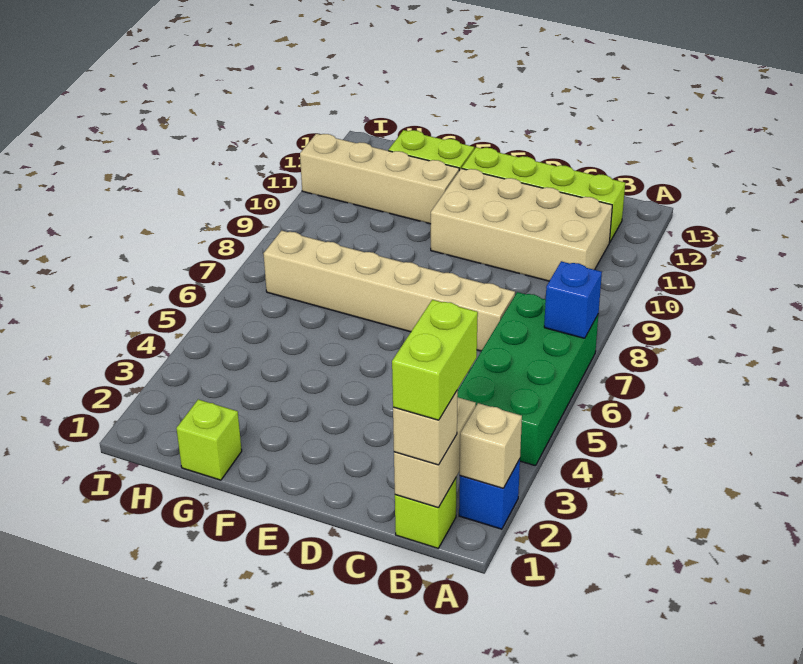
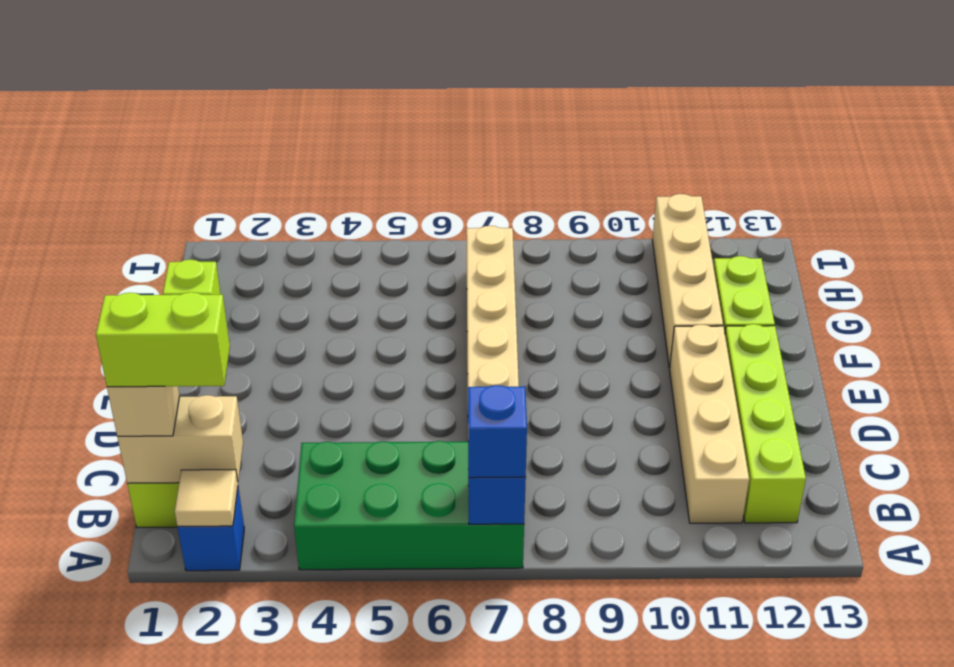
tan 1x1 brick [460,403,522,488] -> tan 1x1 tile [175,470,238,526]
none -> blue 1x1 brick [468,385,527,478]
tan 2x4 brick [431,168,612,281] -> tan 1x4 brick [670,325,749,523]

